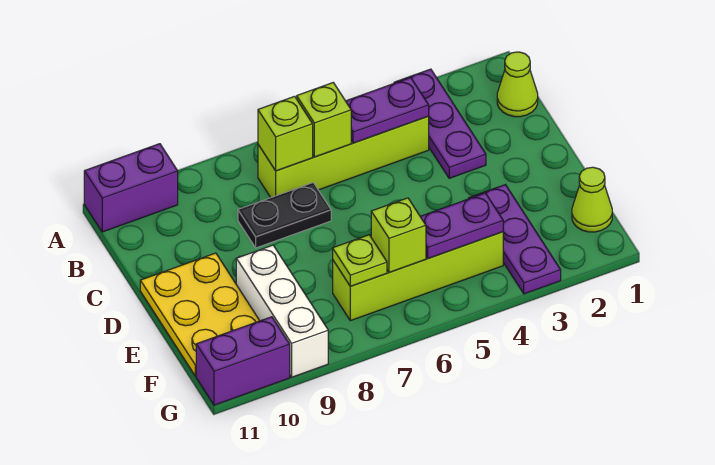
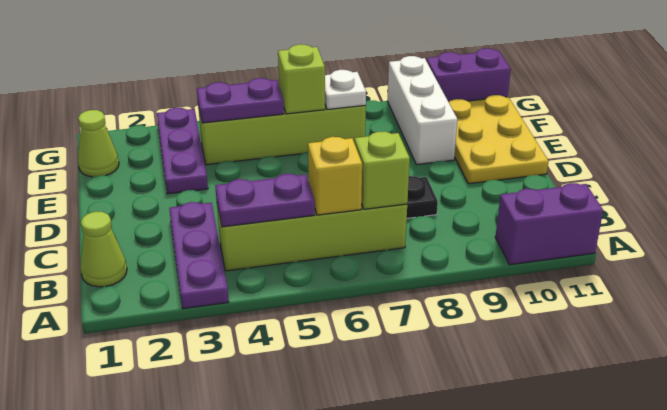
lime 1x1 brick [297,83,351,157] -> yellow 1x1 brick [308,137,362,215]
lime 1x1 plate [333,235,387,286] -> white 1x1 plate [325,70,366,110]

